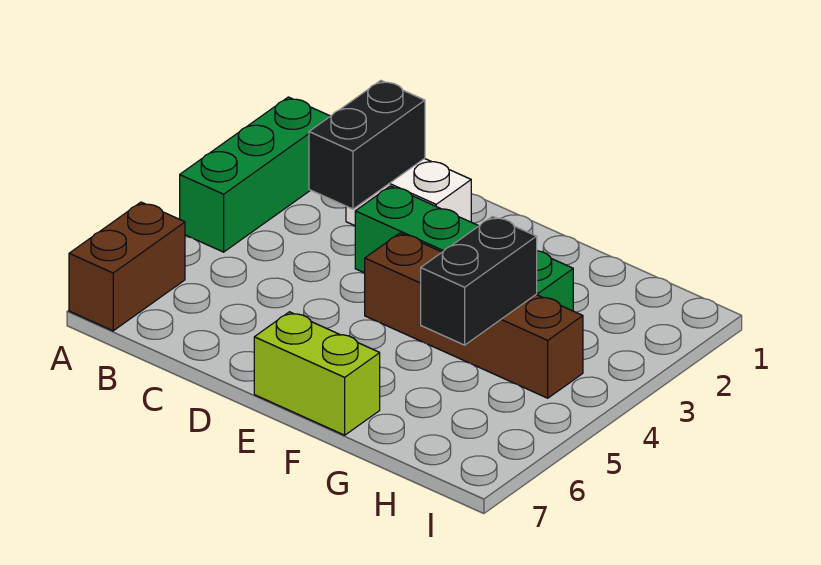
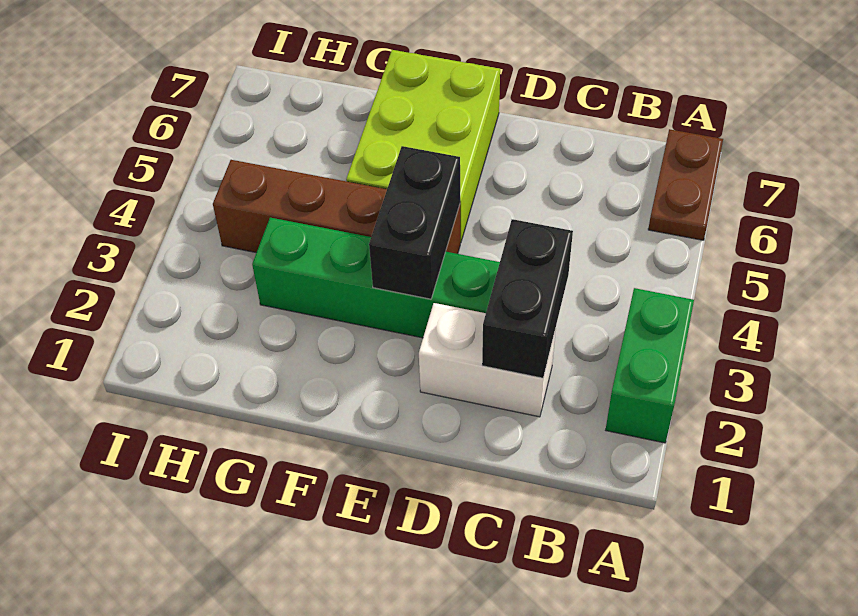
green 1x3 brick [180,97,330,252] -> green 1x2 brick [606,288,694,443]
brown 1x2 brick [69,202,185,331] -> brown 1x2 plate [648,129,723,240]
lime 1x2 brick [254,312,380,435] -> lime 2x3 brick [346,50,500,243]
black 1x2 brick [421,216,537,345] -> black 1x2 brick moved to [369,146,460,299]

